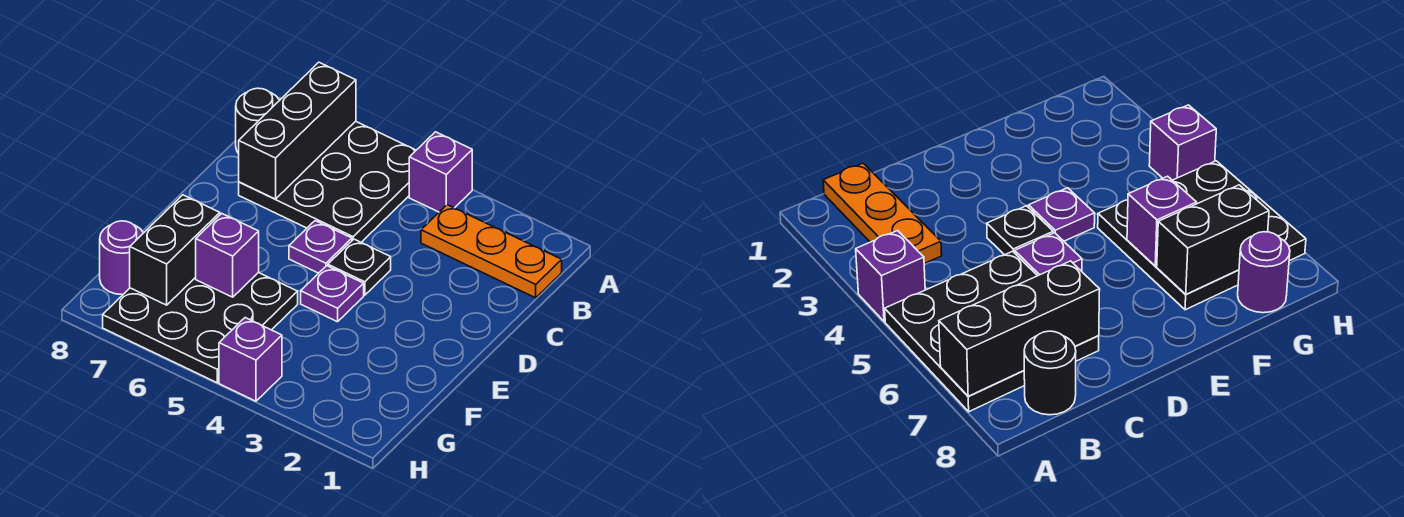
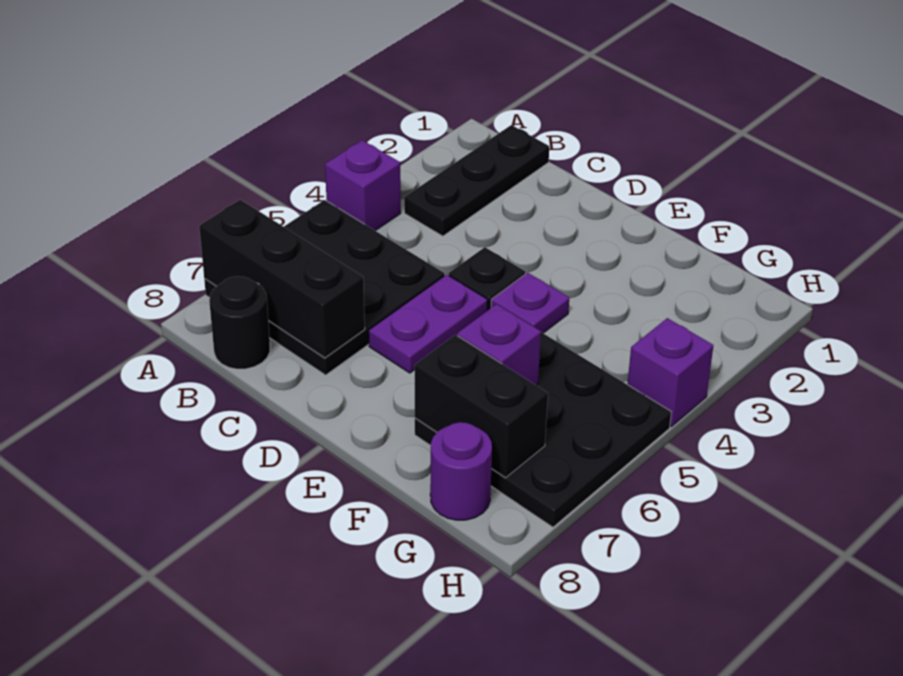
orange 1x3 plate [421,205,562,298] -> black 1x3 plate [404,125,549,236]
purple 1x1 plate [289,221,352,273] -> purple 1x2 plate [369,274,487,373]

